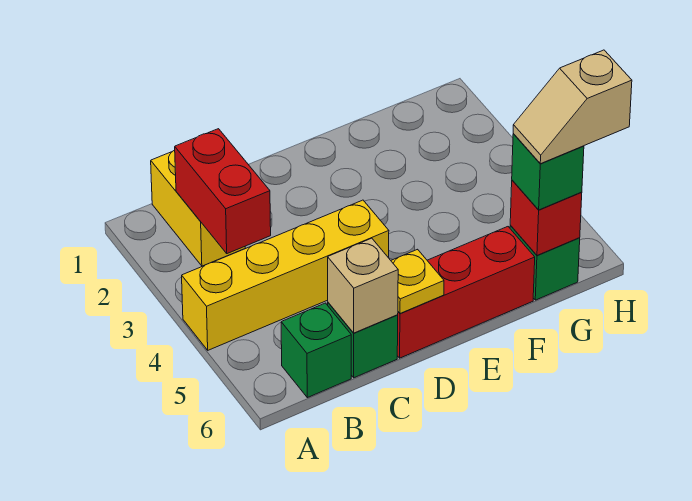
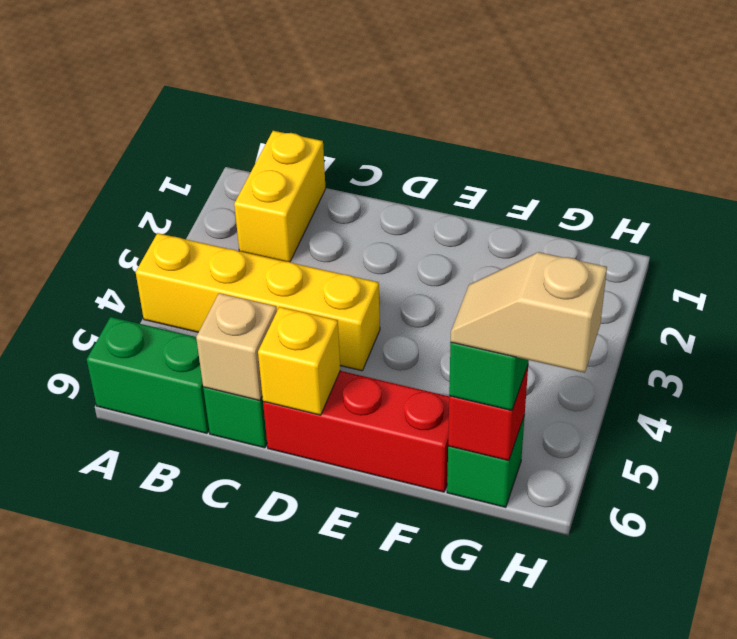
red 1x2 brick [175,129,271,254] -> none
green 1x1 brick [281,303,351,398] -> green 1x2 brick [87,317,209,433]
yellow 1x1 plate [391,249,444,313] -> yellow 1x1 brick [258,307,340,415]

